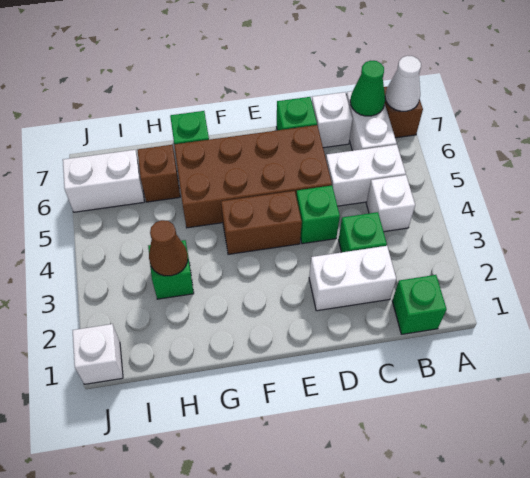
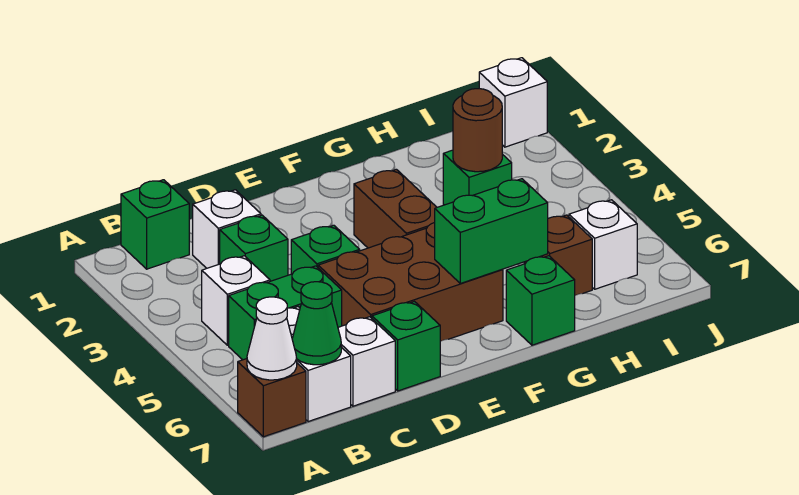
white 1x2 brick [326,145,406,206] -> green 1x2 brick [229,266,342,360]
white 1x2 brick [309,246,396,311] -> white 1x1 brick [193,190,261,268]
brown 2x4 brick [174,125,332,228] -> brown 2x3 brick [318,223,503,341]
brown 1x2 brick [221,191,302,254] -> brown 1x2 brick turned to [354,169,437,248]
none -> green 1x2 brick [435,179,548,283]
brown 1x1 cone [149,220,188,276] -> brown 1x1 round brick [453,89,502,172]
white 1x2 brick [63,150,144,212] -> white 1x1 brick [569,200,637,289]

